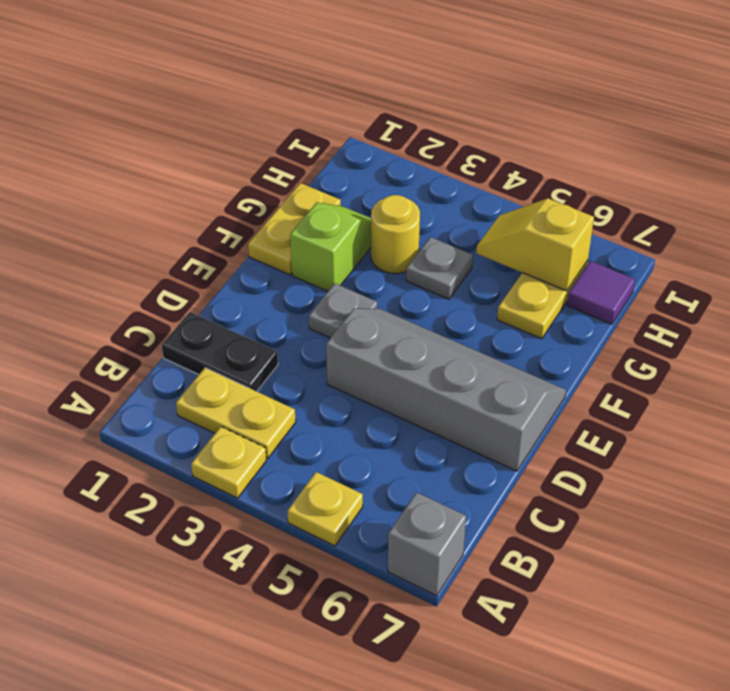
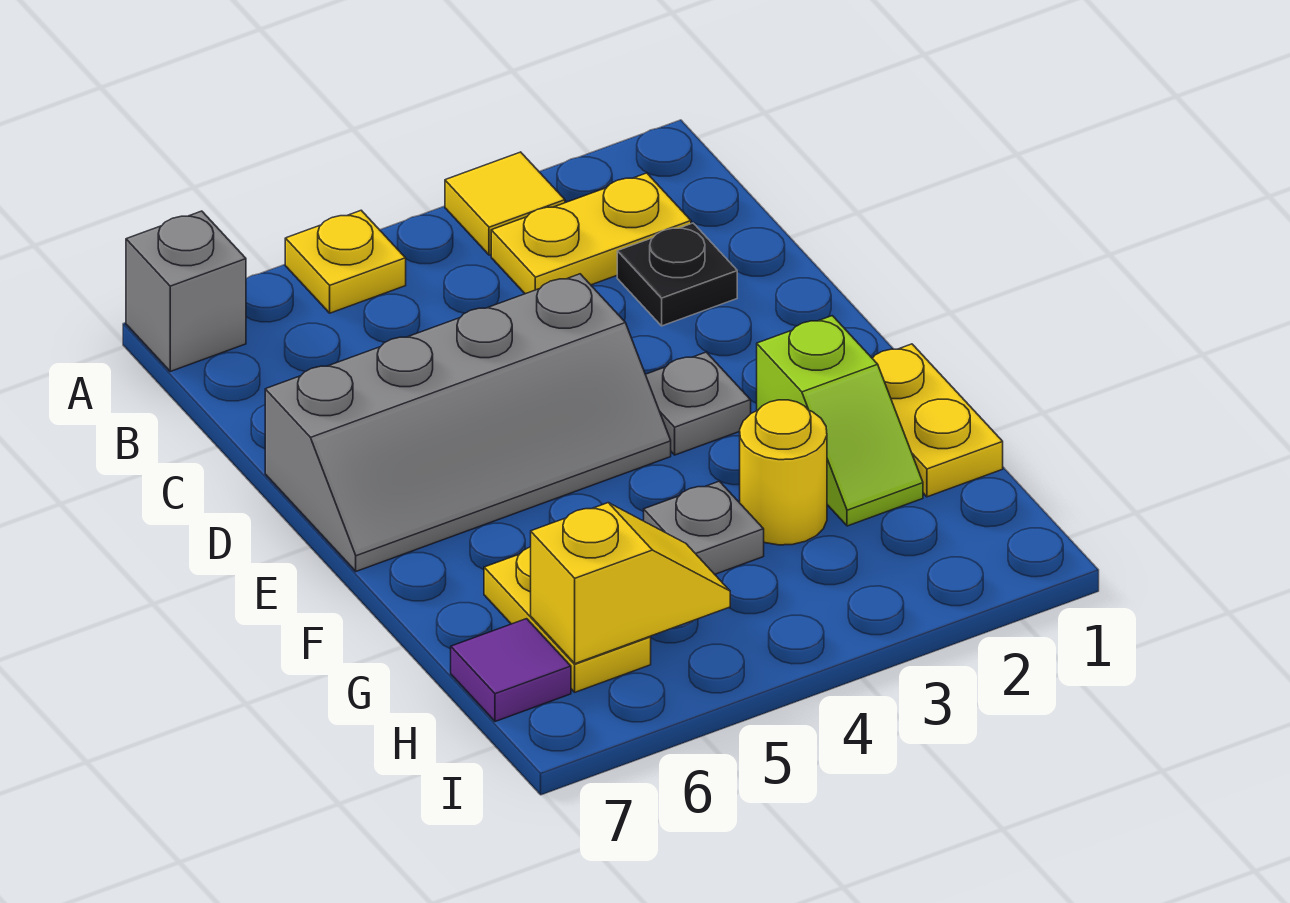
yellow 1x1 plate [191,427,266,498] -> yellow 1x1 tile [445,152,565,255]
black 1x2 plate [162,312,278,391] -> black 1x1 plate [617,223,737,326]

